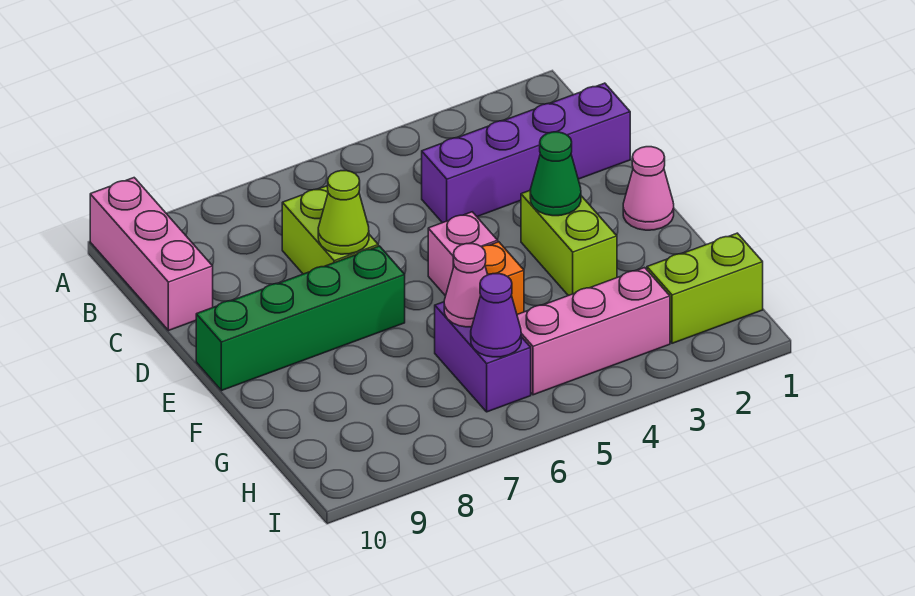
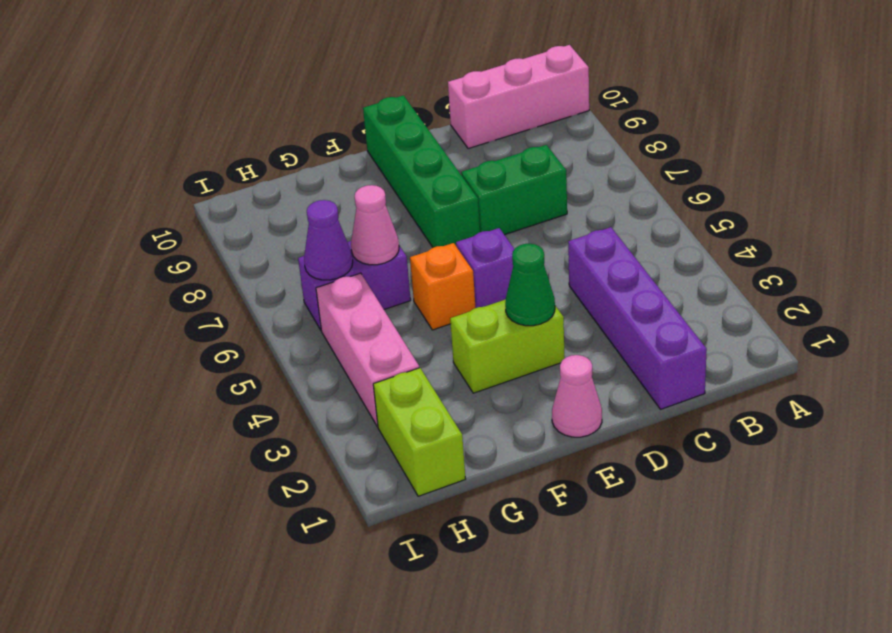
lime 1x2 brick [282,186,378,274] -> green 1x2 brick [461,145,567,235]
lime 1x1 cone [318,171,369,254] -> none
pink 1x1 brick [428,212,498,296] -> purple 1x1 brick [456,228,514,308]

